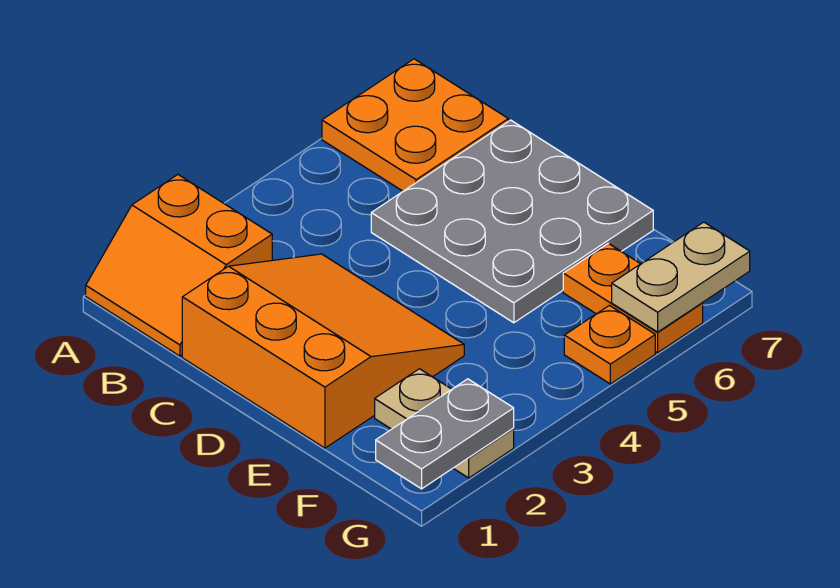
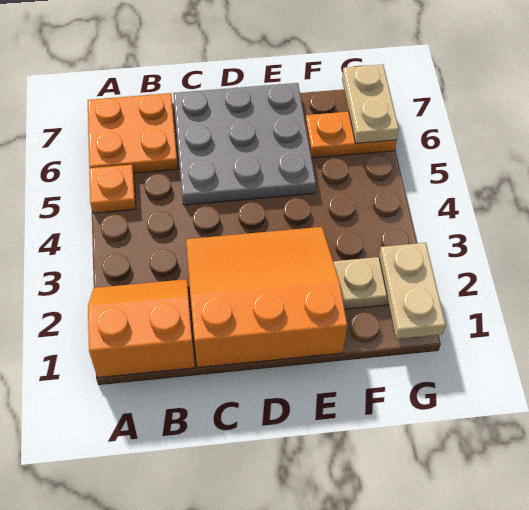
orange 2x2 slope [86,175,272,356] -> orange 2x2 slope turned to [88,279,195,378]
grey 1x2 plate [376,379,514,489] -> tan 1x2 plate [379,243,446,339]
orange 1x1 plate [564,305,655,384] -> orange 1x1 plate moved to [89,165,136,213]

